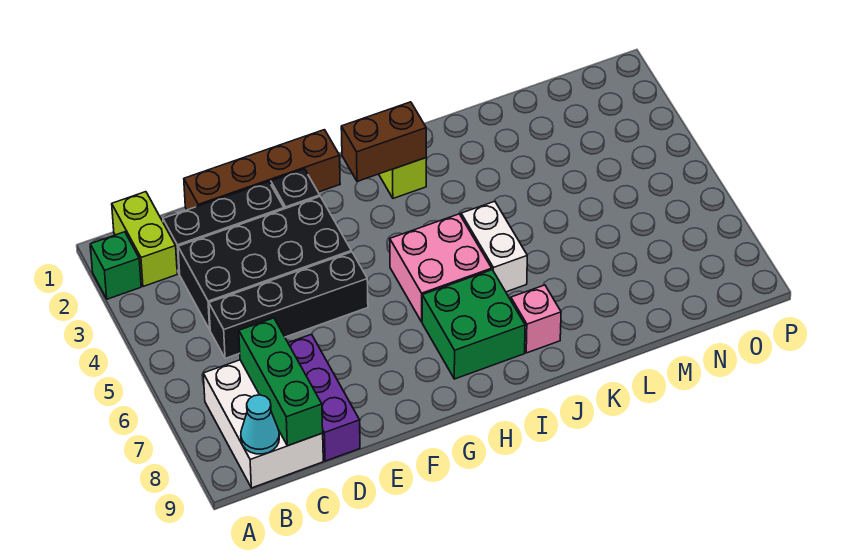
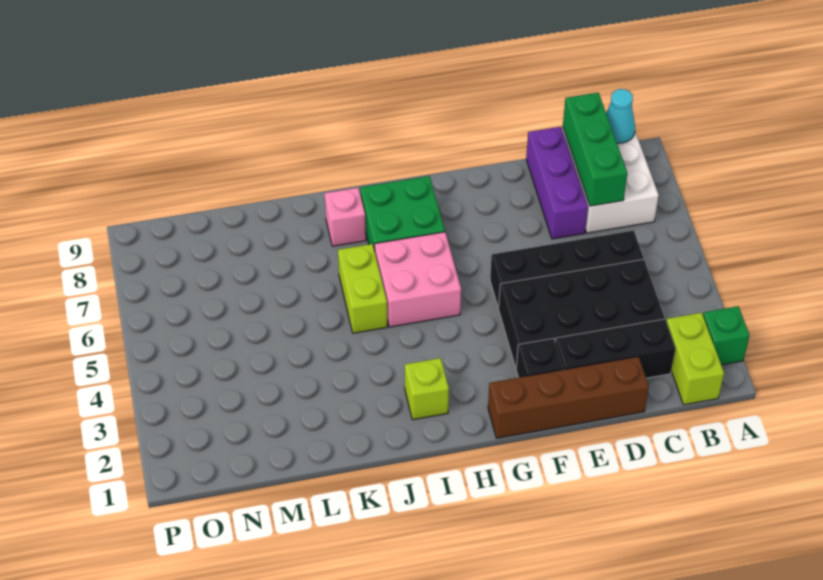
brown 1x2 brick [341,102,426,181] -> none
white 1x2 brick [461,201,527,292] -> lime 1x2 brick [338,244,387,333]

